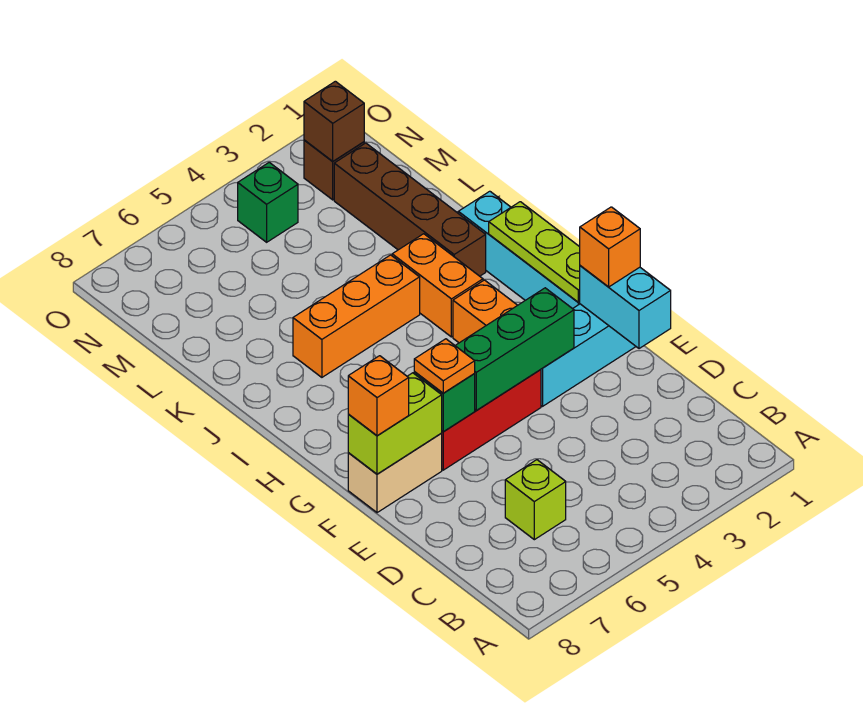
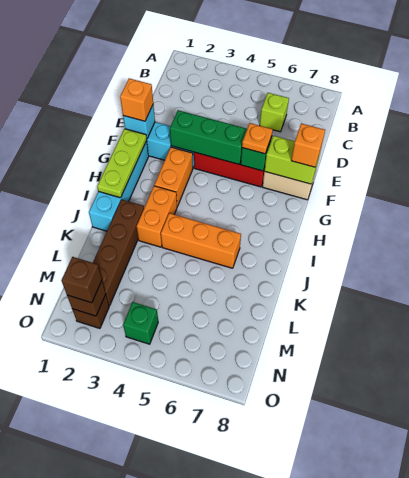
cyan 1x2 brick [580,266,671,349] -> cyan 1x1 brick [123,105,155,138]
none -> brown 1x1 brick [61,257,102,303]

